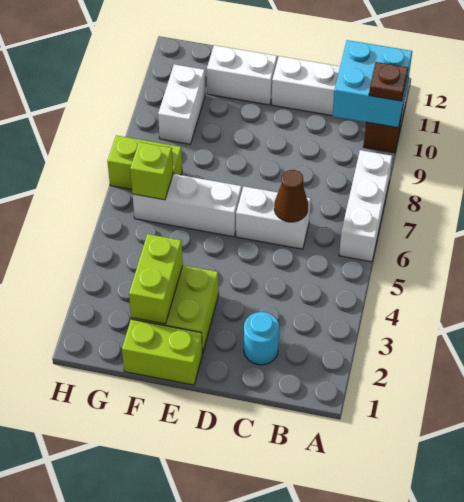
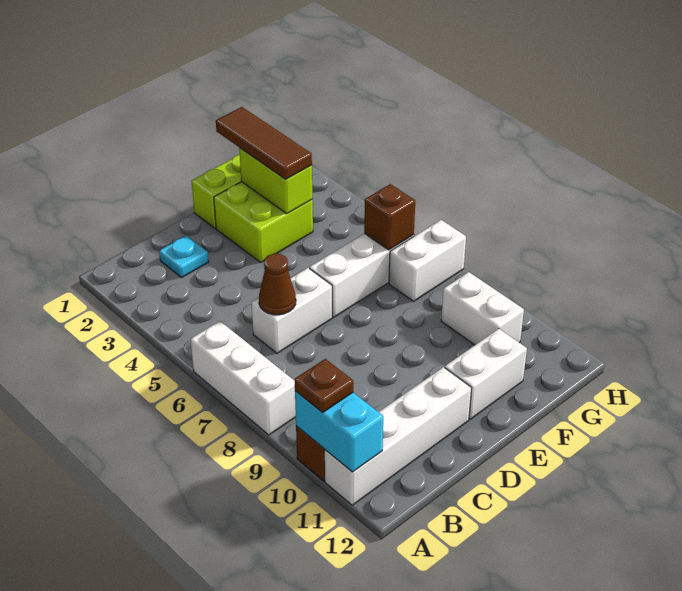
cyan 2x2 brick [332,40,412,128] -> cyan 1x2 brick [295,391,383,472]
cyan 1x1 round brick [244,312,279,365] -> cyan 1x1 plate [159,235,209,278]
none -> brown 1x3 tile [216,107,312,179]
lime 1x1 brick [130,142,173,200] -> brown 1x1 brick [364,184,415,250]
lime 1x2 brick [107,135,182,189] -> white 1x2 brick [389,220,466,301]

